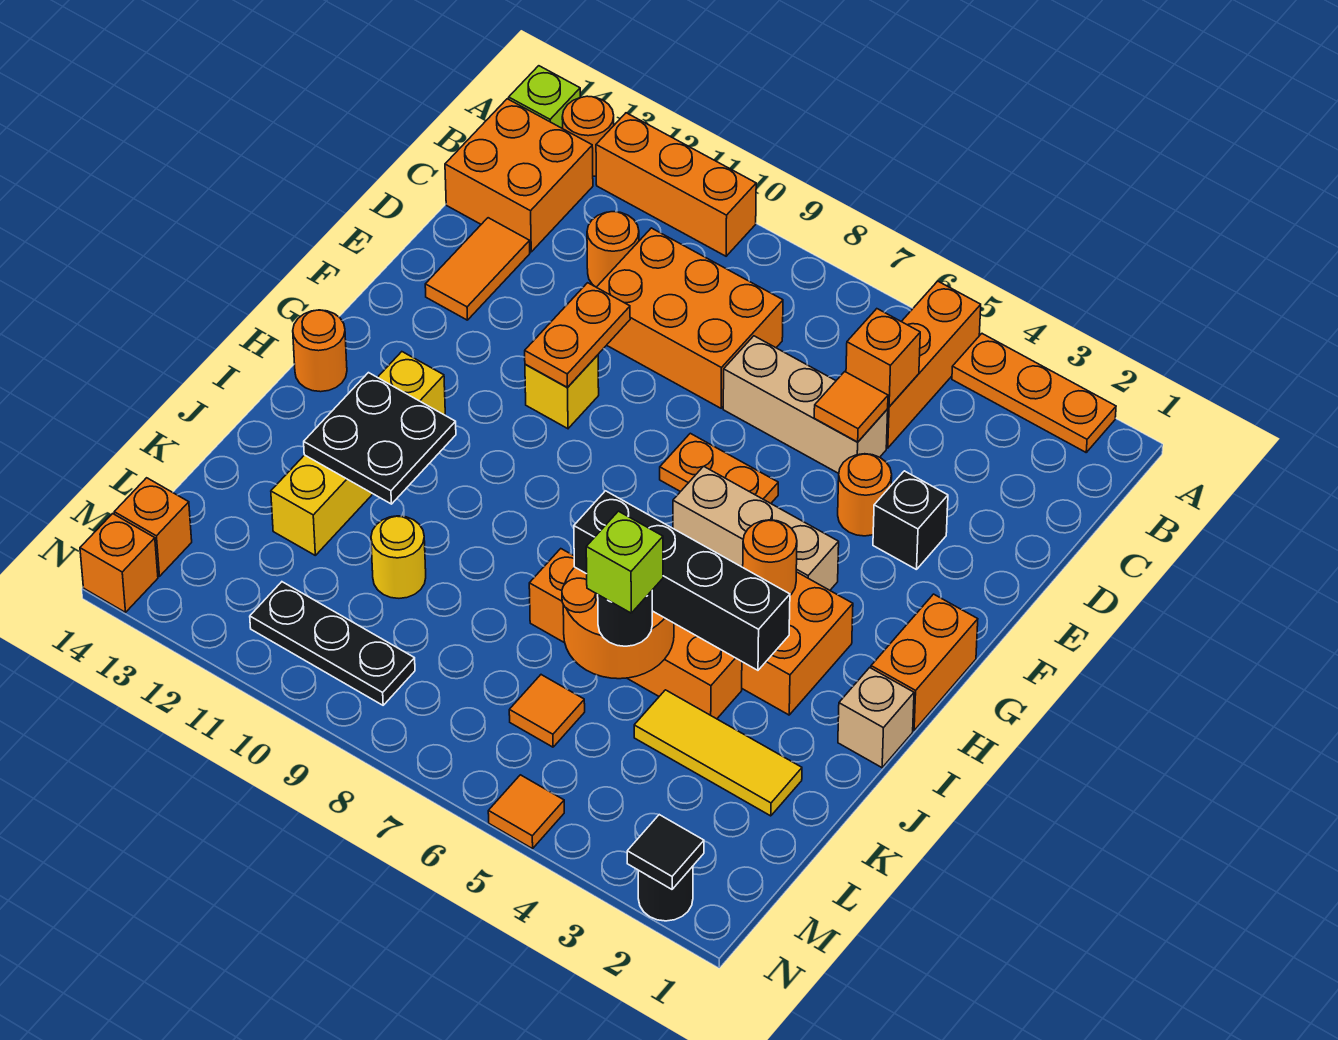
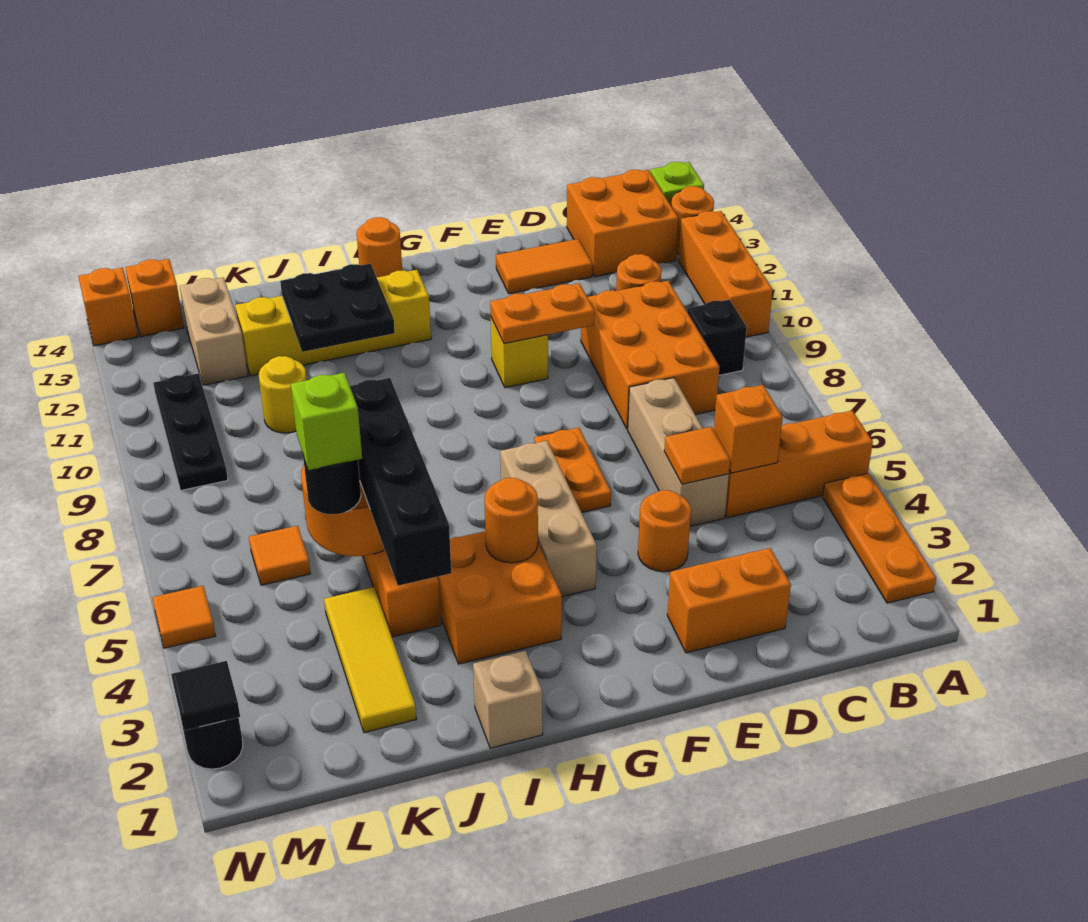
black 1x1 brick [873,471,948,570] -> black 1x1 brick moved to [687,300,747,375]
orange 1x2 brick [871,594,978,730] -> orange 1x2 brick moved to [667,548,791,653]
none -> tan 1x2 brick [180,277,248,385]

